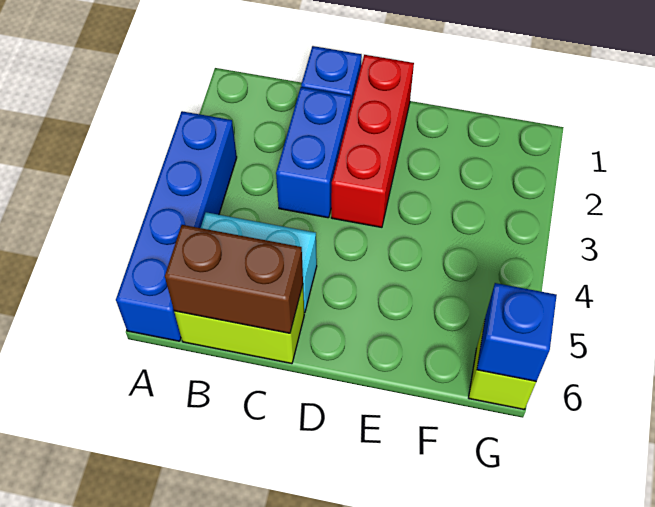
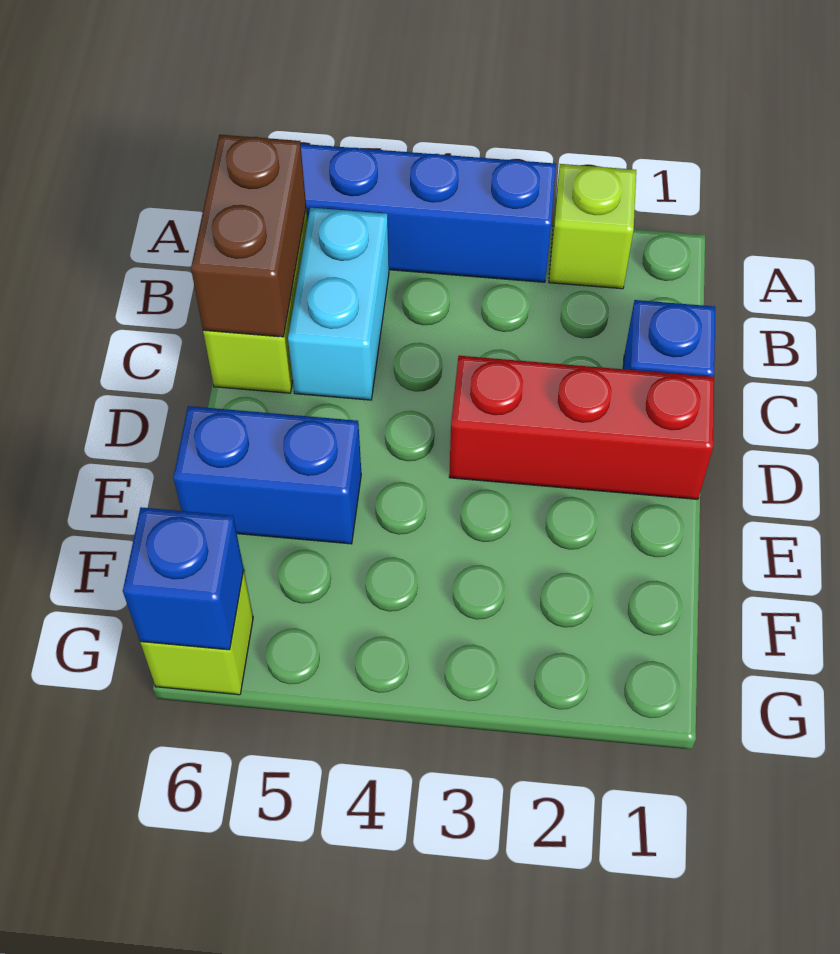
none -> lime 1x1 brick [549,164,636,289]
blue 1x2 brick [276,87,351,218] -> blue 1x2 brick moved to [173,406,361,544]

